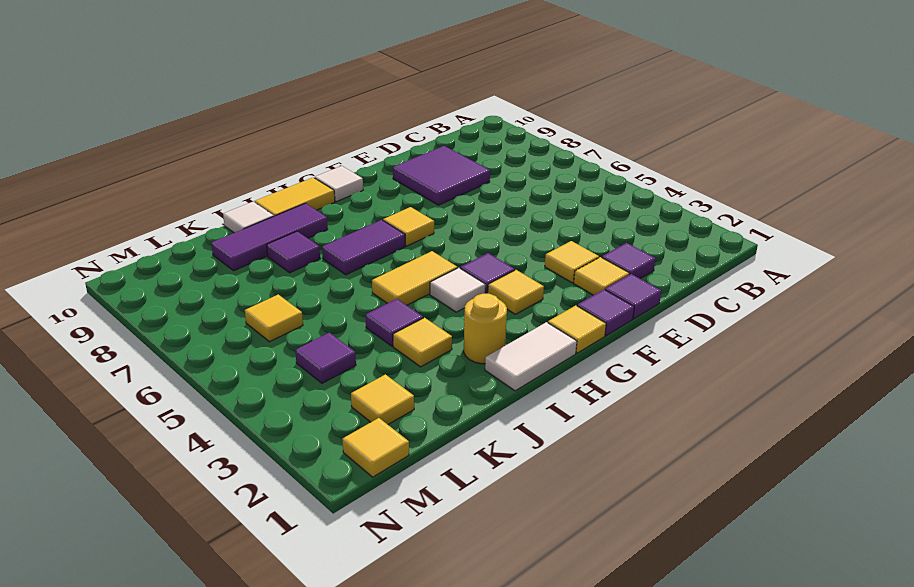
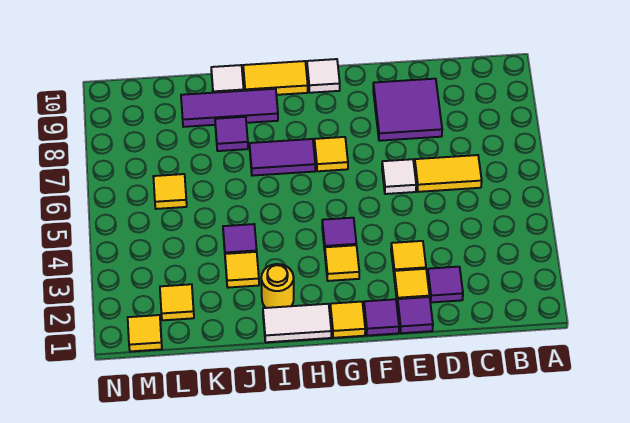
white 1x1 tile [430,268,485,312] -> white 1x1 tile moved to [382,159,416,194]
yellow 1x2 tile [372,251,458,305] -> yellow 1x2 tile moved to [414,155,482,192]
purple 1x1 tile [295,333,356,383] -> none

